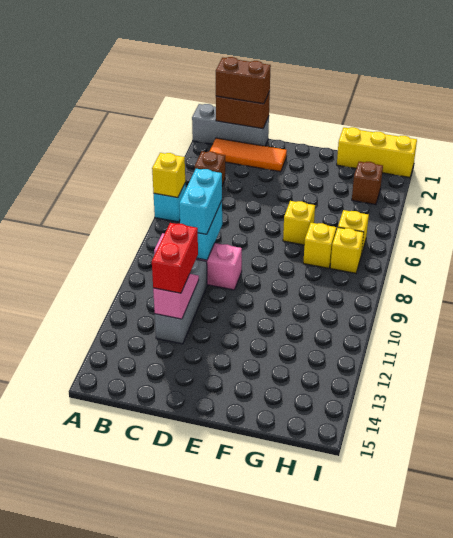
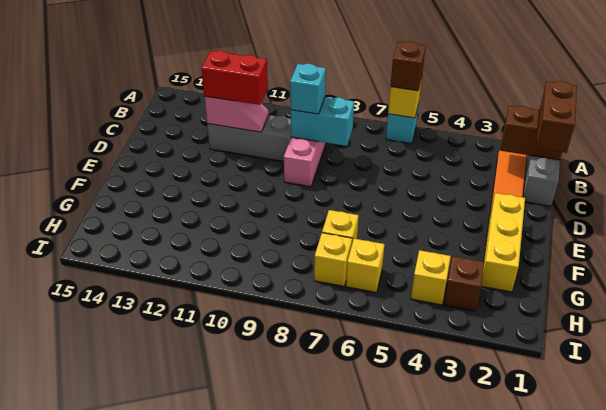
brown 1x2 brick [216,92,270,129] -> brown 1x2 brick turned to [501,106,562,160]
brown 1x1 brick [195,151,225,185] -> brown 1x1 brick moved to [391,42,426,91]
cyan 1x2 brick [179,169,222,234] -> cyan 1x1 brick [290,64,326,114]
yellow 1x1 brick [283,201,315,245] -> yellow 1x1 brick moved to [411,250,451,305]
yellow 1x3 brick [337,127,417,178] -> yellow 1x3 brick moved to [481,193,525,292]

